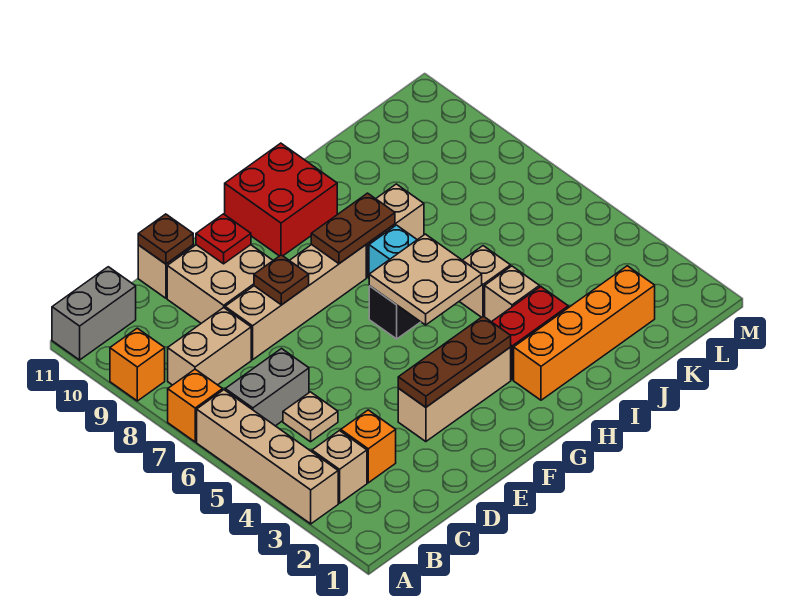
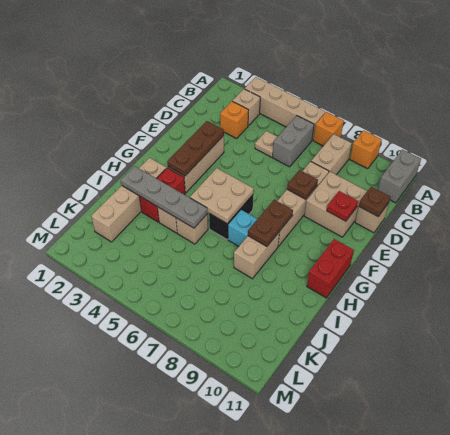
red 2x2 brick [225,143,337,256] -> red 1x2 brick [307,239,354,298]
orange 1x4 brick [514,266,655,400] -> tan 1x4 brick [91,158,166,242]
none -> grey 1x4 plate [121,166,208,228]

